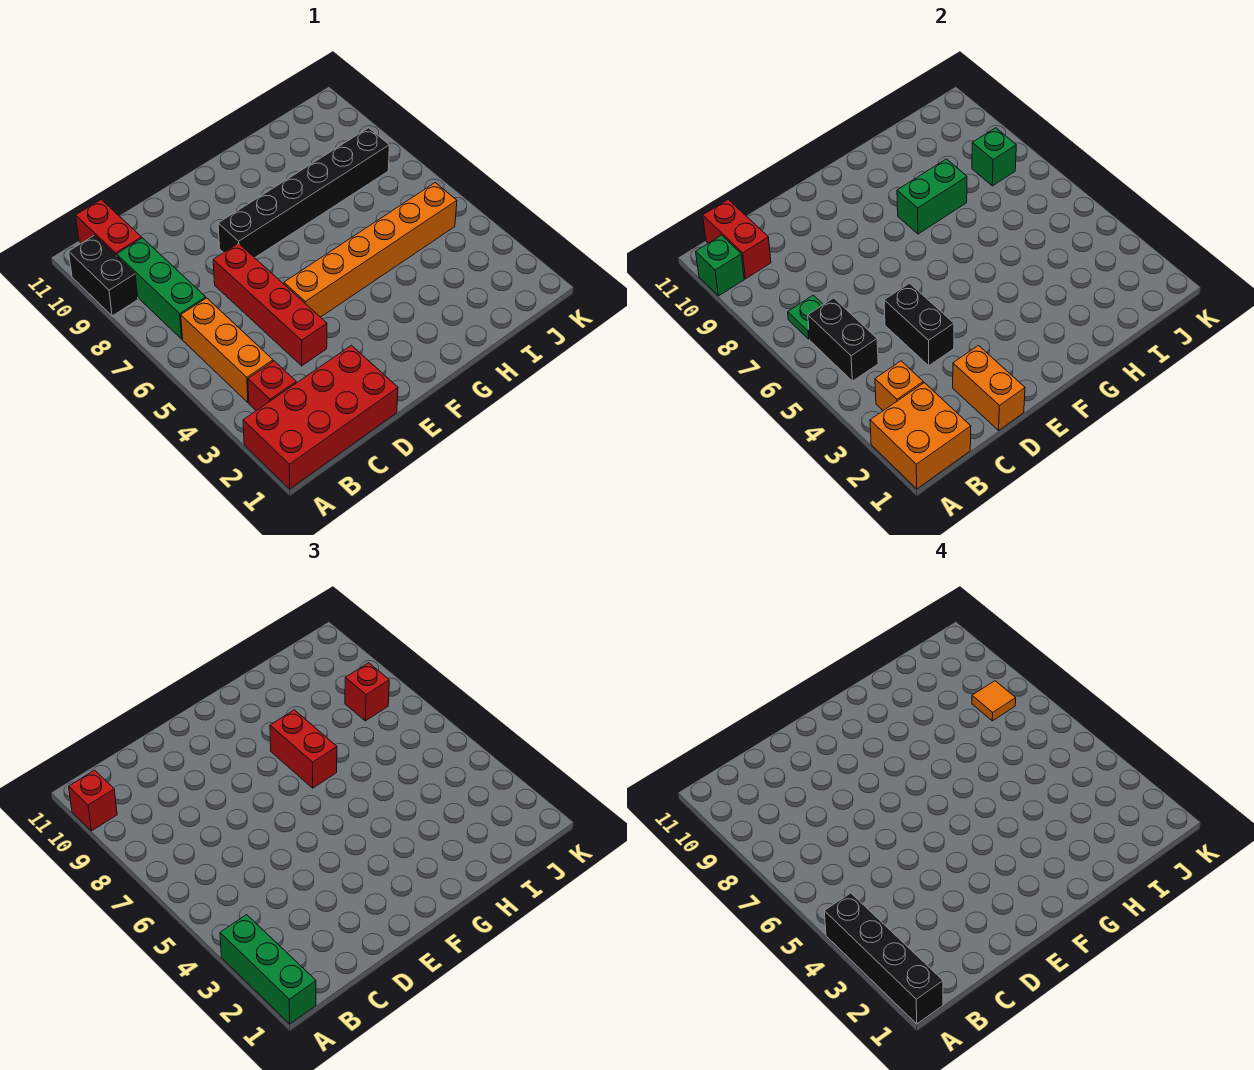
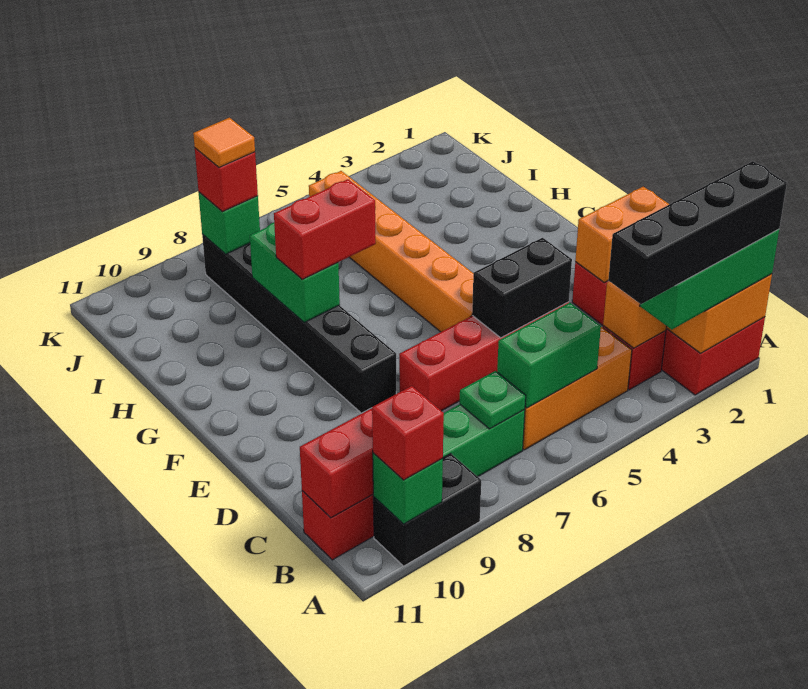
black 1x2 brick [808,298,878,381] -> green 1x2 brick [497,303,601,408]

